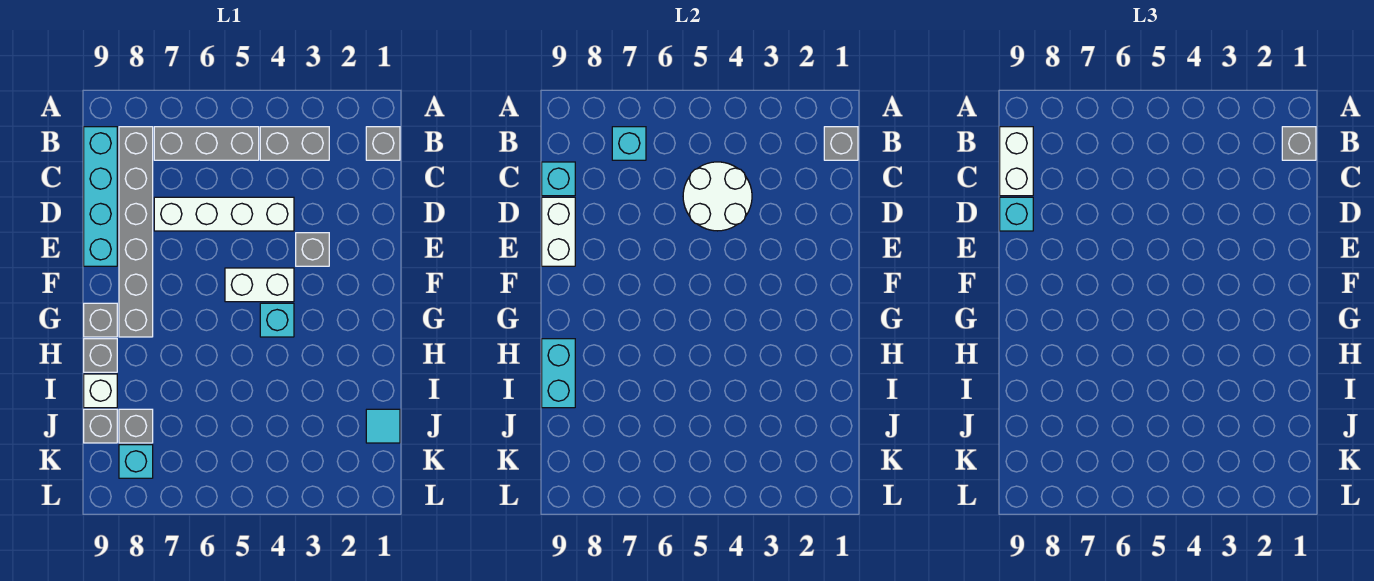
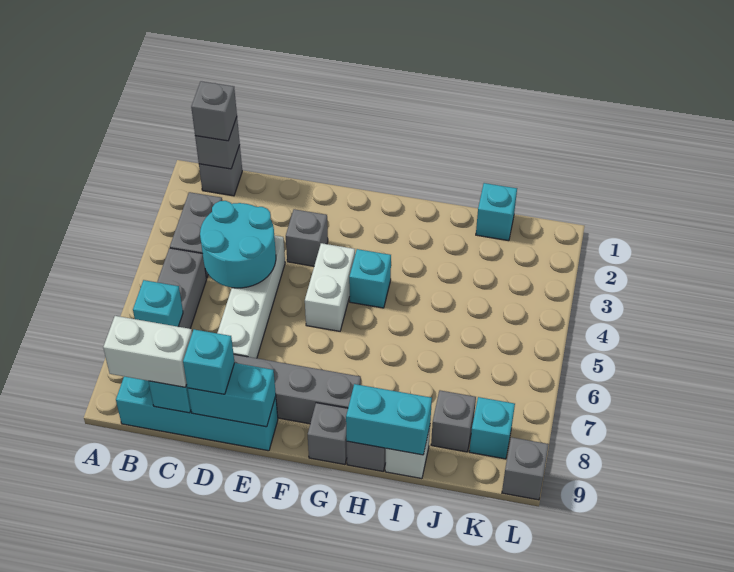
white 2x2 round brick [683,162,752,231] -> cyan 2x2 round brick [200,201,276,288]
white 1x2 brick [542,197,575,266] -> cyan 1x2 brick [188,363,276,427]
cyan 1x1 tile [366,409,400,443] -> cyan 1x1 brick [476,183,517,241]
grey 1x1 brick [84,409,117,443] -> grey 1x1 brick moved to [502,437,549,500]

